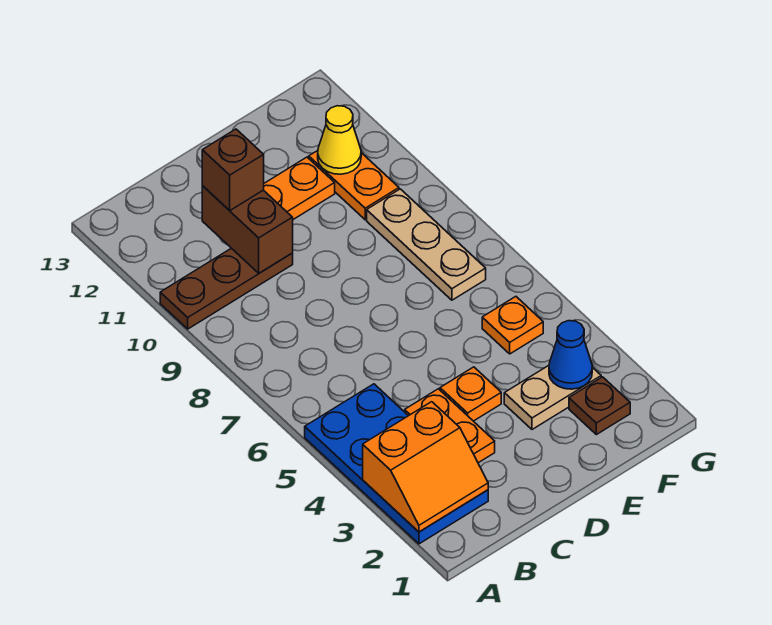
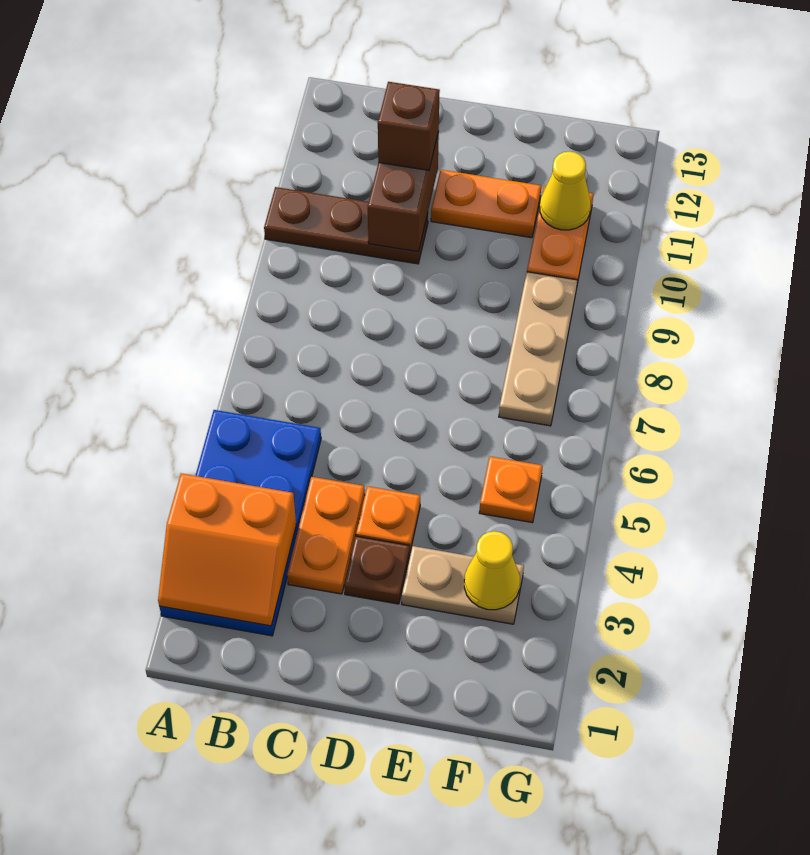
brown 1x1 plate [569,377,630,435] -> brown 1x1 plate moved to [344,536,410,604]
blue 1x1 cone [549,321,592,389] -> yellow 1x1 cone [464,531,520,610]

